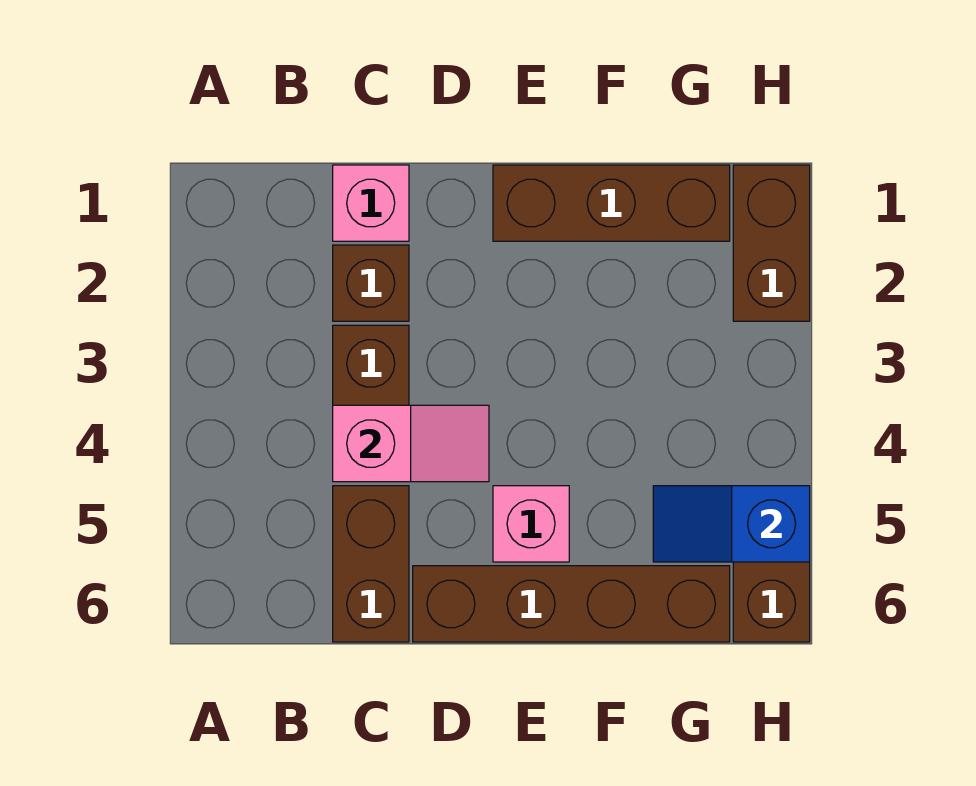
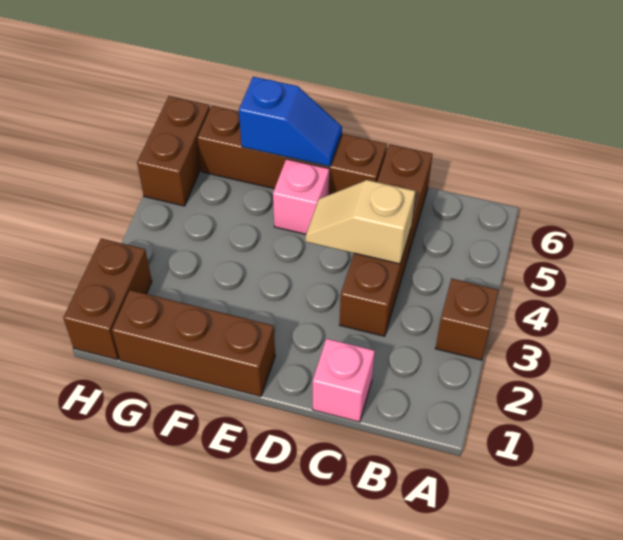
brown 1x1 brick [333,245,409,321] -> brown 1x1 brick moved to [435,279,499,360]
pink 1x2 slope [333,405,489,482] -> tan 1x2 slope [306,180,415,264]
blue 1x2 slope [653,486,810,562] -> blue 1x2 slope moved to [239,77,342,167]

